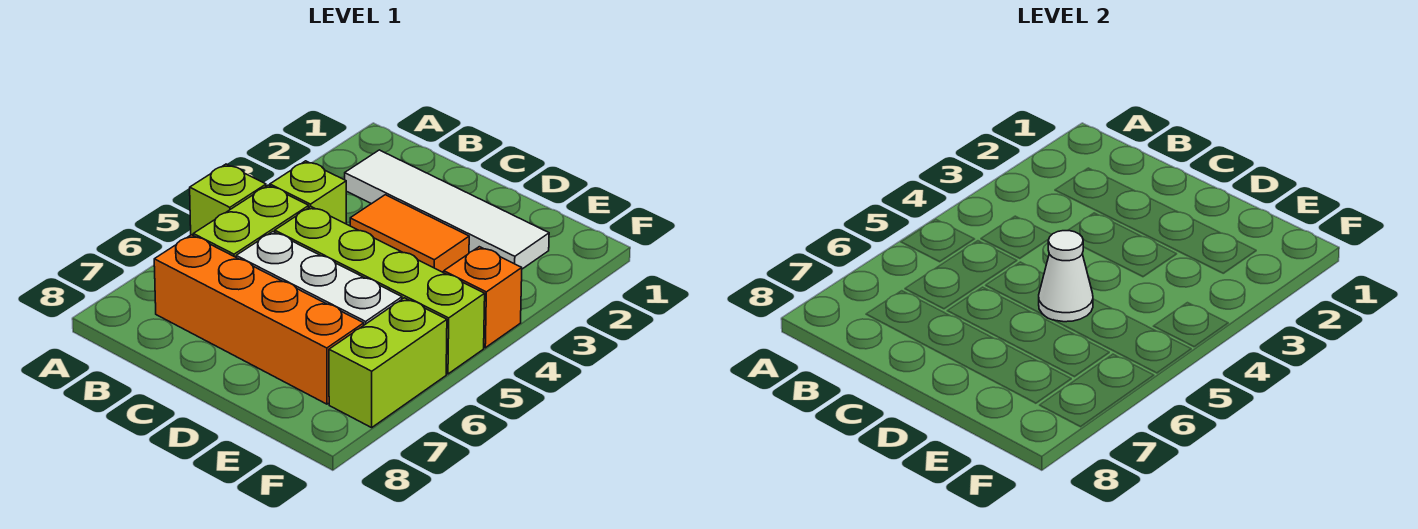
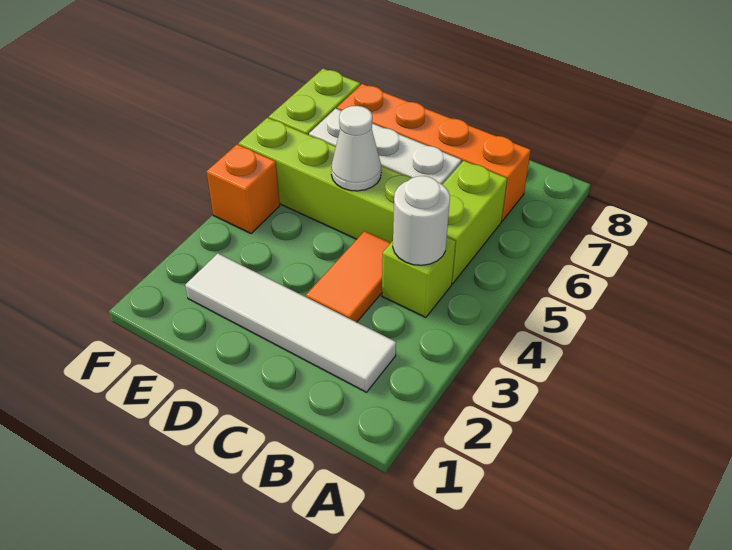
lime 1x1 brick [190,164,266,235] -> none
none -> white 1x1 round brick [393,176,450,265]
orange 1x2 tile [350,195,469,272] -> orange 1x2 tile turned to [306,231,390,322]

